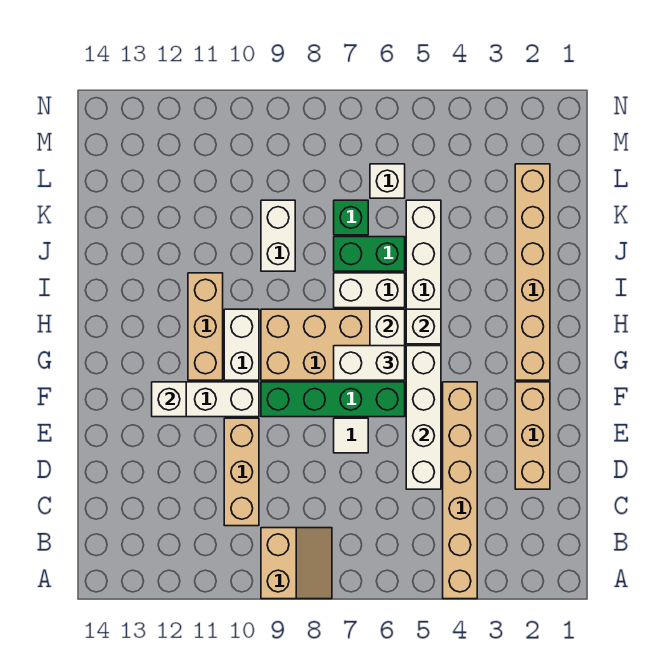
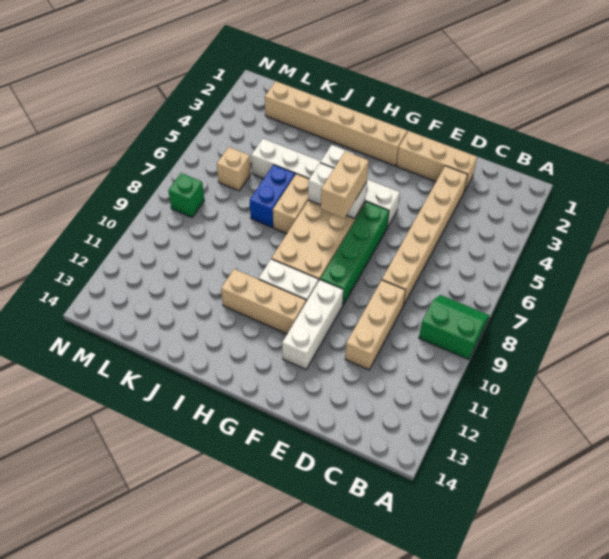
tan 1x6 brick [443,382,477,599] -> tan 1x6 brick turned to [382,166,468,306]
tan 2x2 slope [261,528,332,599] -> green 2x2 slope [419,295,489,360]
tan 1x3 brick [224,418,259,526] -> tan 1x3 brick turned to [345,280,405,370]
white 1x4 brick [406,346,441,489] -> none
white 1x1 tile [334,418,368,453] -> none
white 1x1 brick [152,382,186,417] -> none
white 1x2 brick [334,346,405,380] -> tan 1x2 brick [321,151,369,218]
white 1x2 brick [334,273,405,308] -> tan 1x2 brick [273,174,309,233]
green 1x2 brick [334,237,405,271] -> blue 1x2 brick [250,165,295,227]
white 1x2 brick [261,200,295,271] -> none
green 1x1 brick [334,200,368,235] -> green 1x1 brick moved to [168,173,204,217]
white 1x1 brick [370,164,405,198] -> tan 1x1 brick [217,147,251,191]

